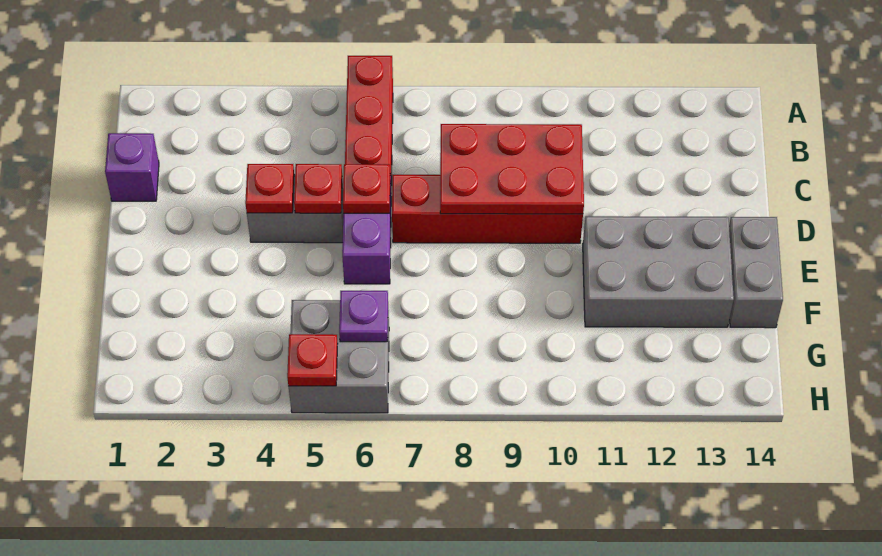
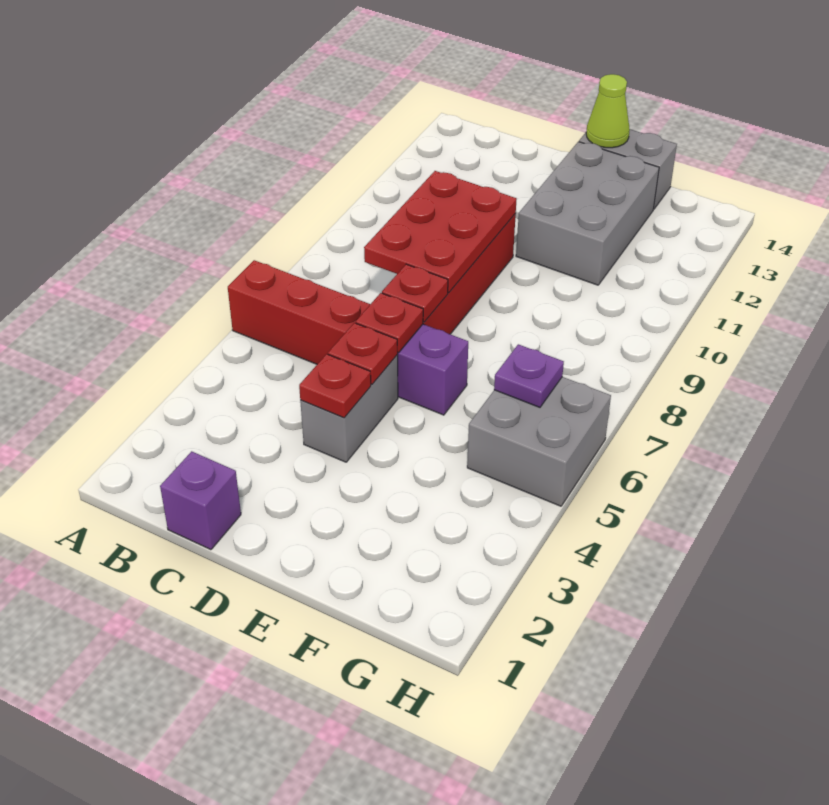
none -> lime 1x1 cone [586,74,630,148]
red 1x1 plate [287,334,338,386] -> red 1x1 plate moved to [382,264,448,322]

